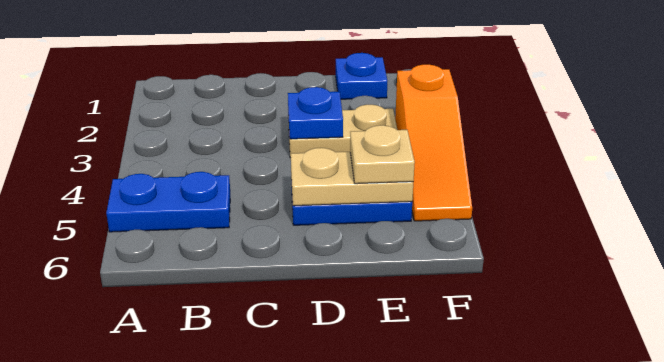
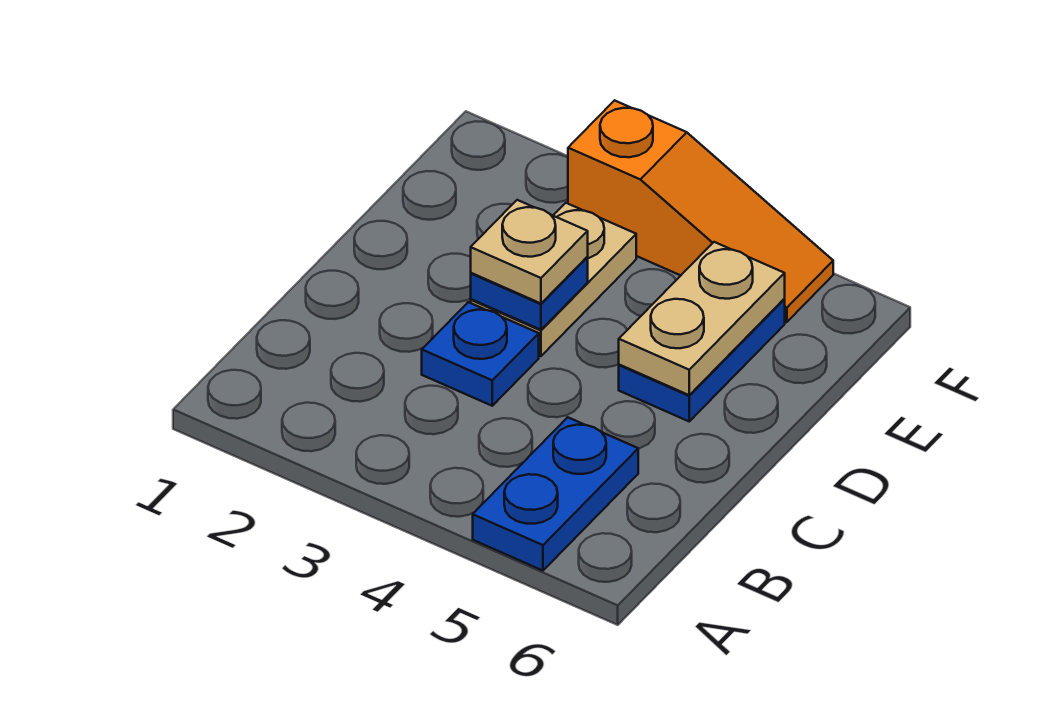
blue 1x1 plate [336,53,387,99] -> blue 1x1 plate moved to [422,302,539,406]
tan 1x1 plate [350,125,415,184] -> tan 1x1 plate moved to [471,200,588,303]

